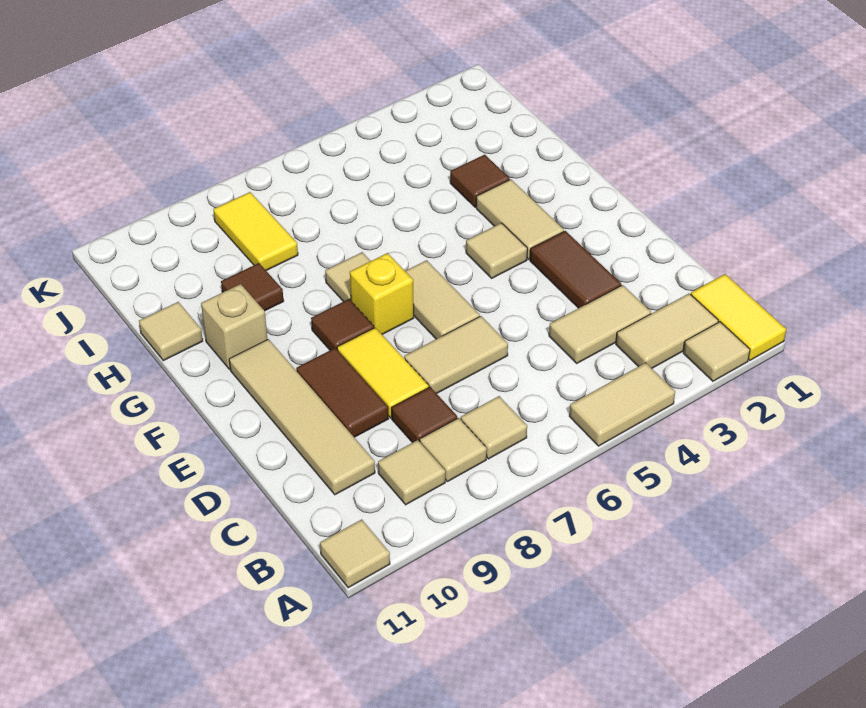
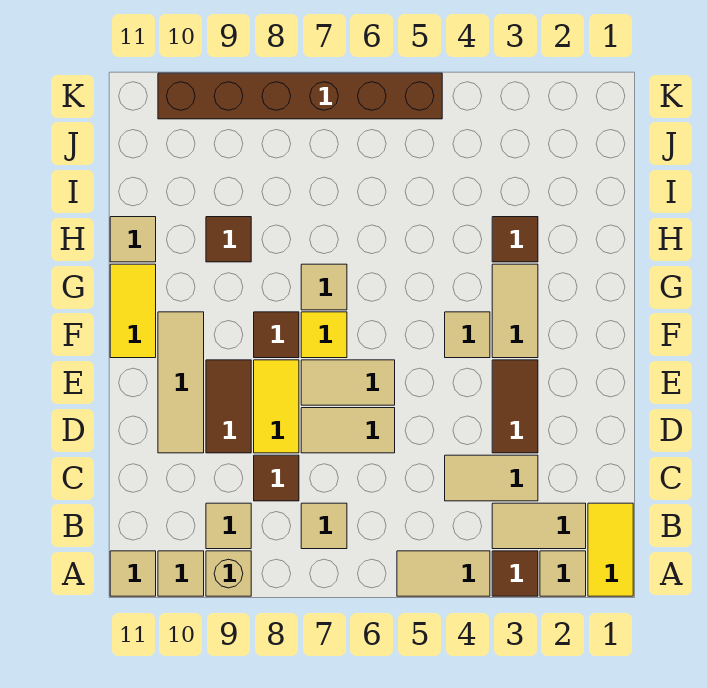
none -> brown 1x1 tile [492,551,538,596]
tan 1x1 tile [420,418,487,482] -> tan 1x1 tile moved to [158,551,204,596]
tan 1x4 tile [229,339,375,495] -> tan 1x3 tile [158,312,204,453]
tan 1x2 tile [405,260,480,339] -> tan 1x2 tile turned to [301,360,395,405]
yellow 1x1 brick [350,253,414,334] -> yellow 1x1 tile [301,312,347,358]
tan 1x1 brick [201,284,267,369] -> tan 1x1 brick moved to [206,551,251,596]
yellow 1x2 tile [213,192,298,271] -> yellow 1x2 tile moved to [110,264,156,358]
none -> brown 1x6 brick [158,73,442,119]

